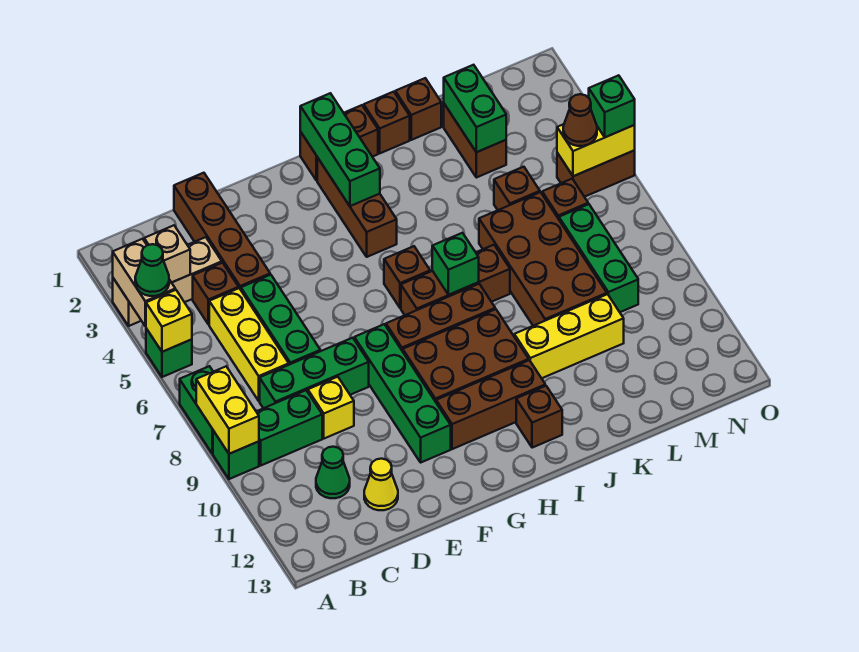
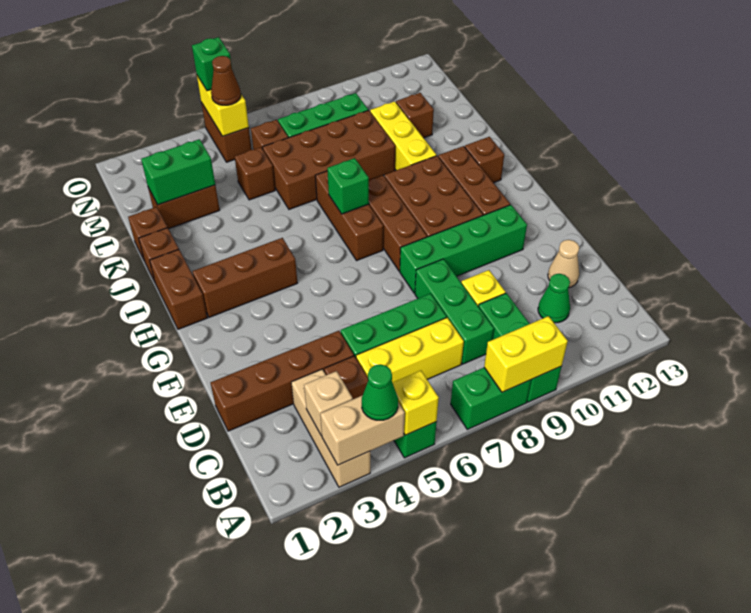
yellow 1x1 cone [364,459,398,510] -> tan 1x1 cone [548,240,579,288]
green 1x3 brick [300,93,380,206] -> none
brown 1x1 brick [384,246,430,308] -> brown 1x1 brick moved to [396,93,434,138]

